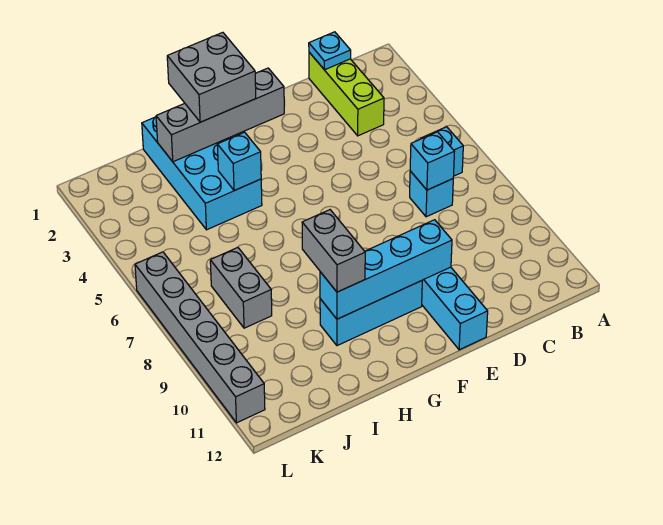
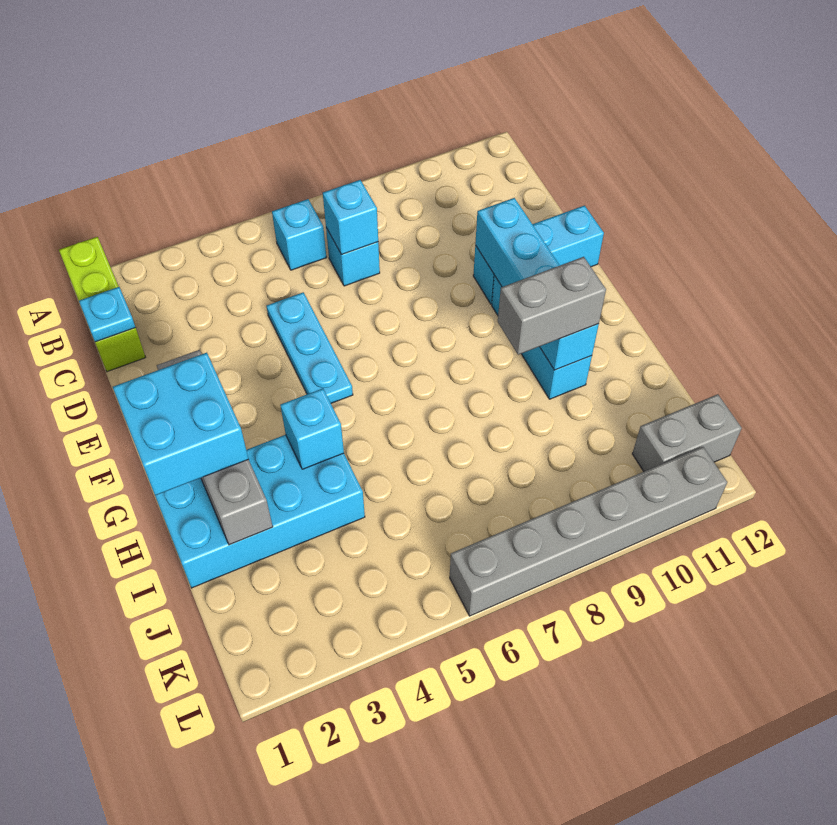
lime 1x3 brick [309,52,384,136] -> lime 1x3 brick turned to [59,237,146,372]
none -> cyan 1x3 plate [267,292,353,403]
grey 2x2 brick [167,32,256,122] -> cyan 2x2 brick [113,353,248,495]
grey 1x2 brick [210,248,272,328] -> grey 1x2 brick moved to [632,394,742,471]

